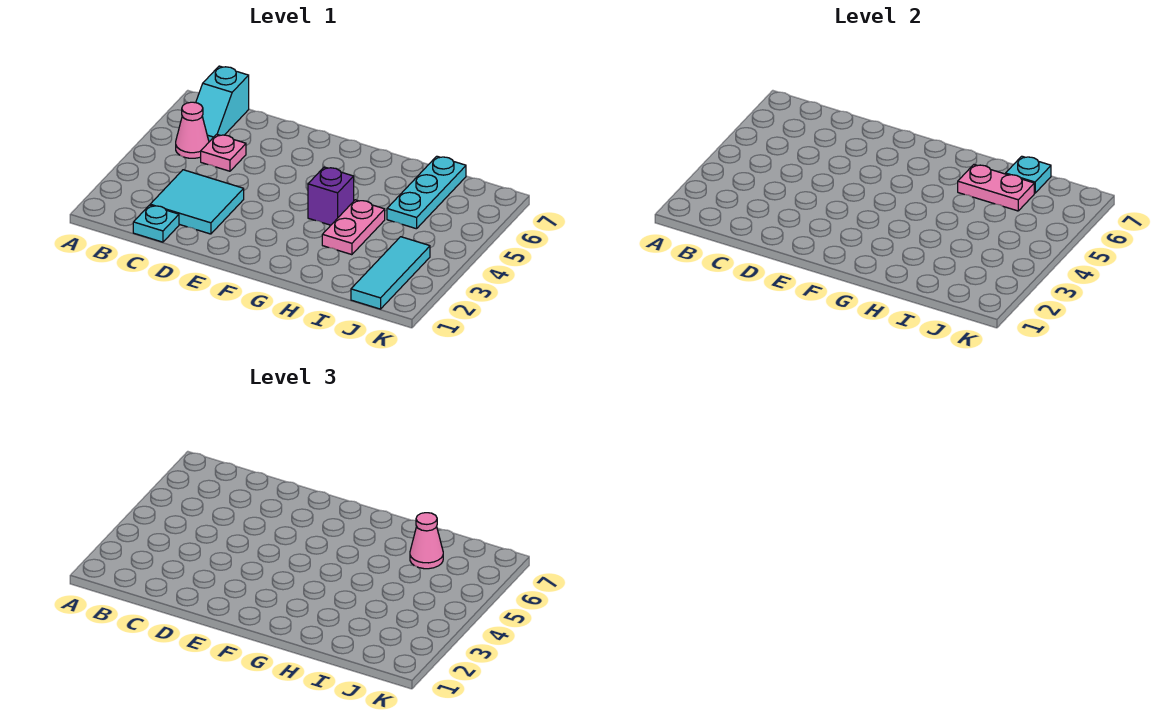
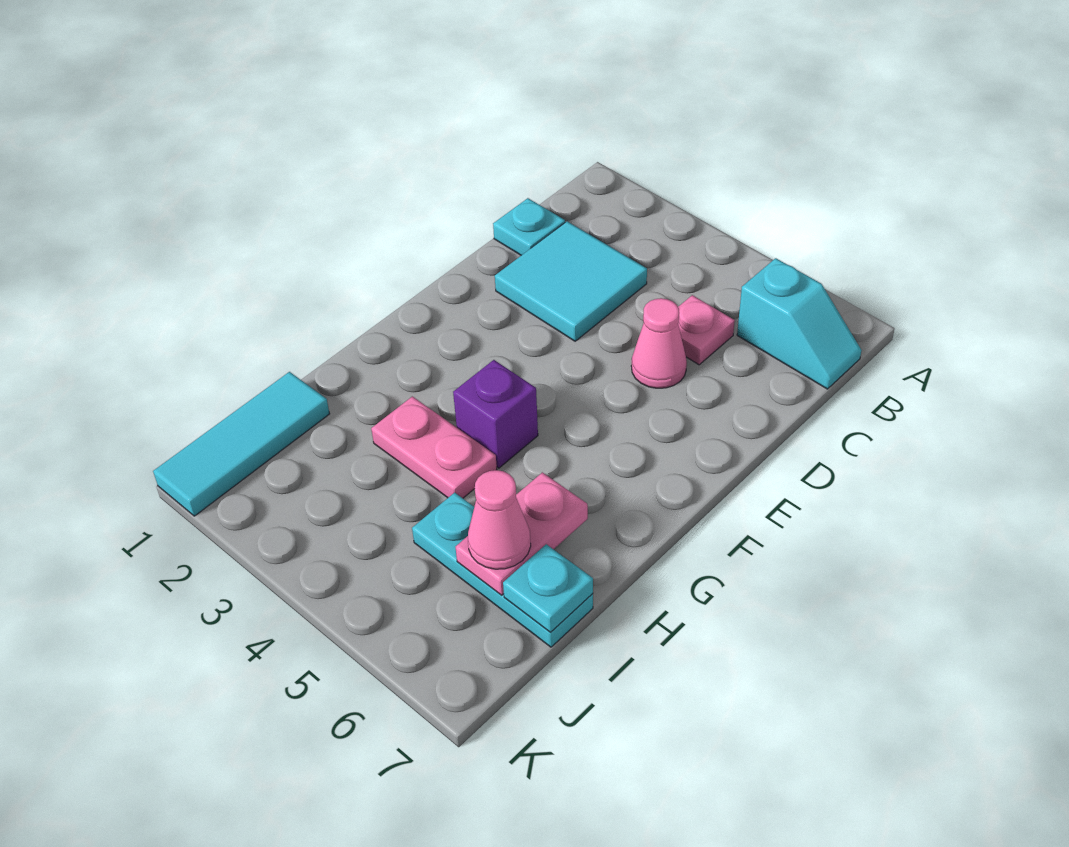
pink 1x1 cone [176,102,209,158] -> pink 1x1 cone moved to [631,298,687,388]
cyan 1x2 slope [196,66,249,142] -> cyan 1x2 slope turned to [737,258,861,389]
cyan 1x3 tile [351,237,430,309] -> cyan 1x3 tile turned to [153,372,330,516]

